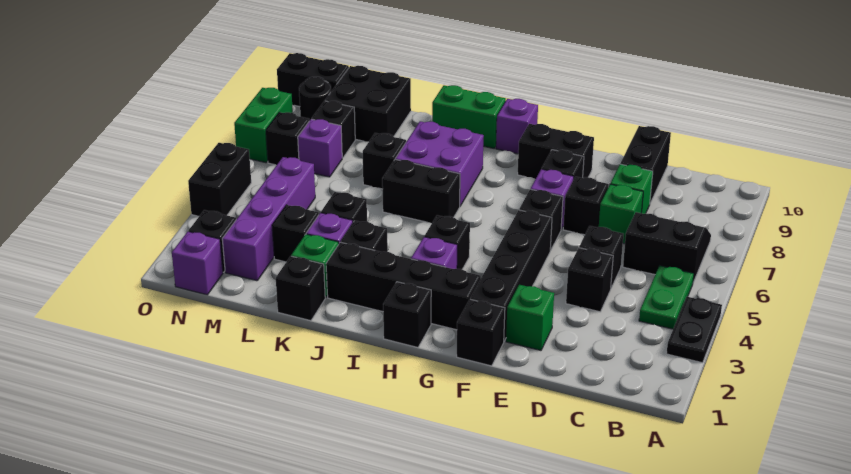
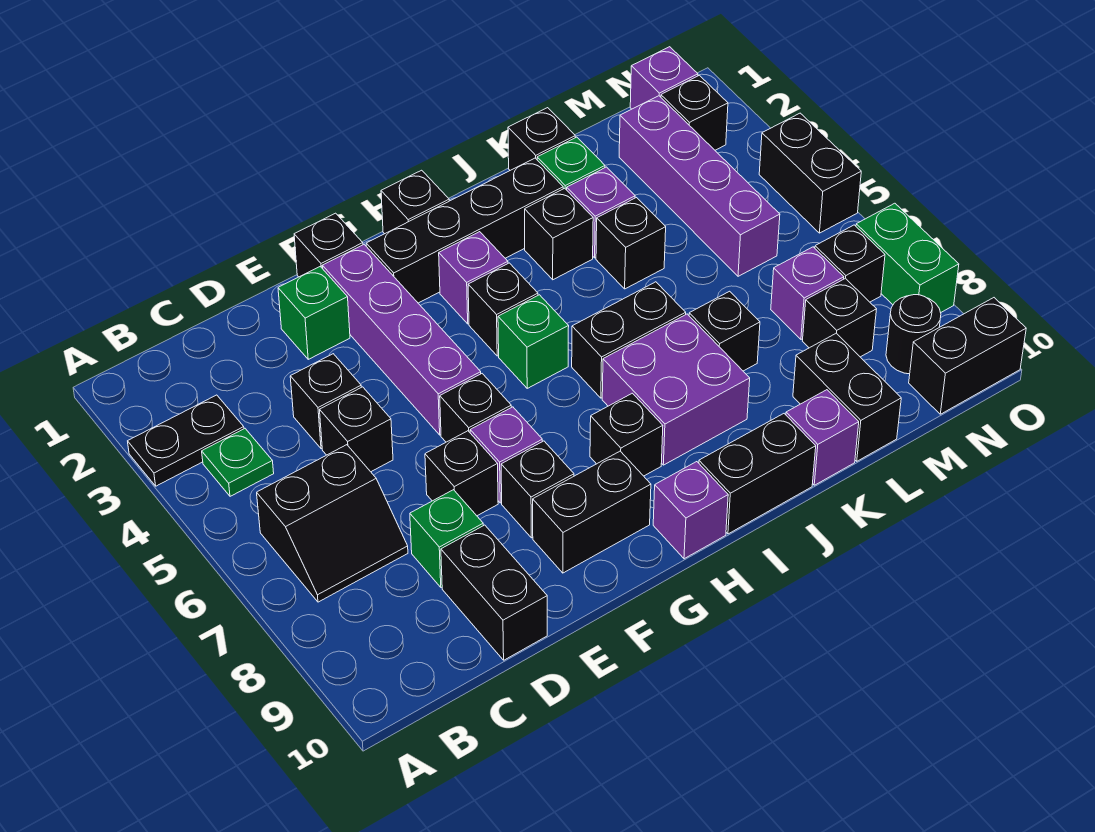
black 1x2 plate [666,297,722,363] -> black 1x2 plate turned to [128,395,244,486]
green 1x2 plate [639,266,694,329] -> green 1x1 plate [202,429,274,496]
green 1x1 brick [599,184,643,244] -> green 1x1 brick moved to [498,295,569,388]
black 1x4 brick [470,210,552,341] -> purple 1x4 brick [322,245,481,435]
green 1x2 brick [432,85,506,148] -> black 1x2 brick [699,414,816,534]
none -> purple 1x1 brick [786,390,859,485]
black 1x1 brick [272,205,319,262] -> black 1x1 brick moved to [590,393,663,476]
black 2x2 brick [325,66,411,142] -> black 1x2 brick [793,333,901,461]

